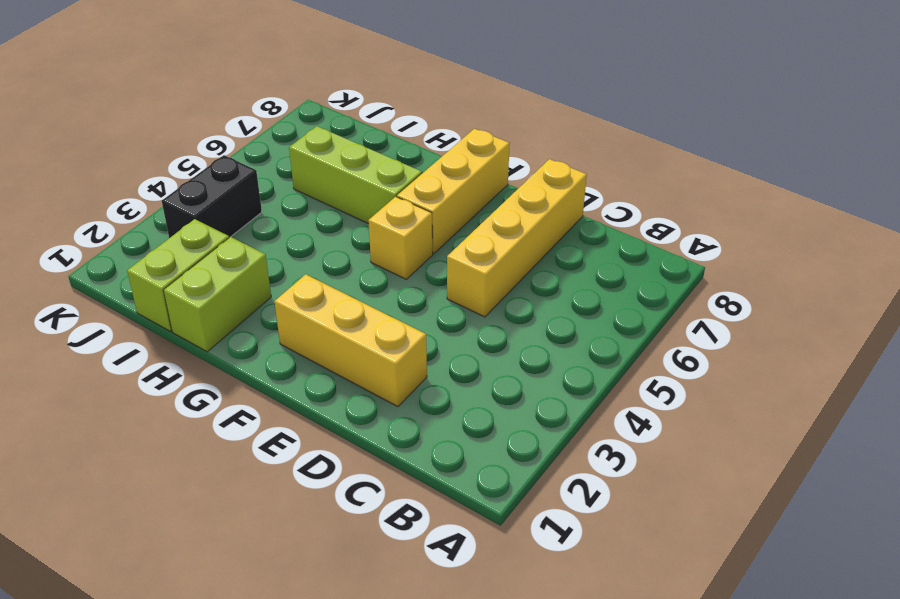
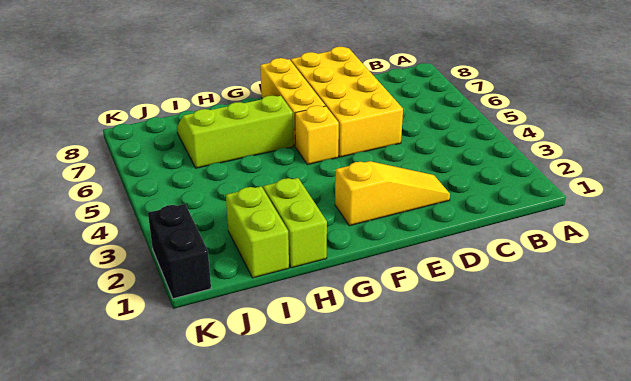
yellow 1x3 brick [274,274,427,407] -> yellow 1x3 slope [335,161,450,226]
yellow 1x4 brick [447,159,587,317] -> yellow 2x4 brick [291,47,403,157]
black 1x2 brick [162,155,262,238] -> black 1x2 brick moved to [148,204,211,299]

